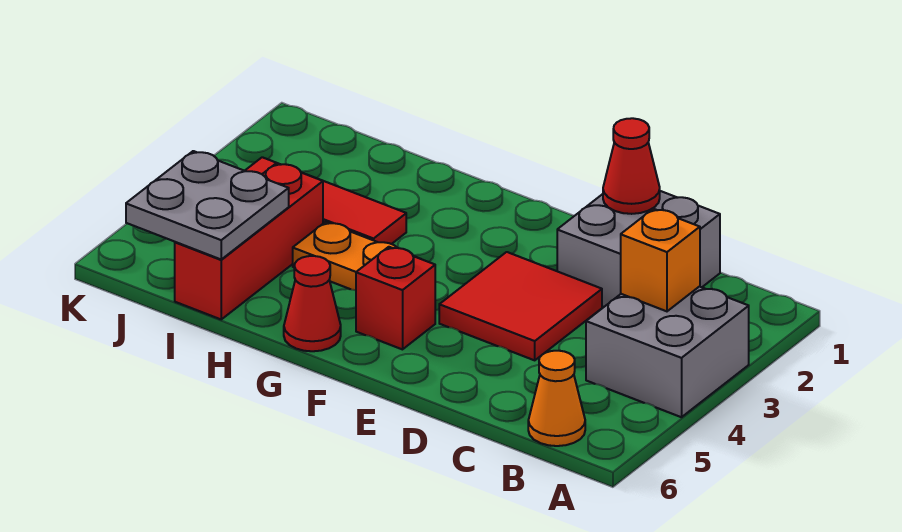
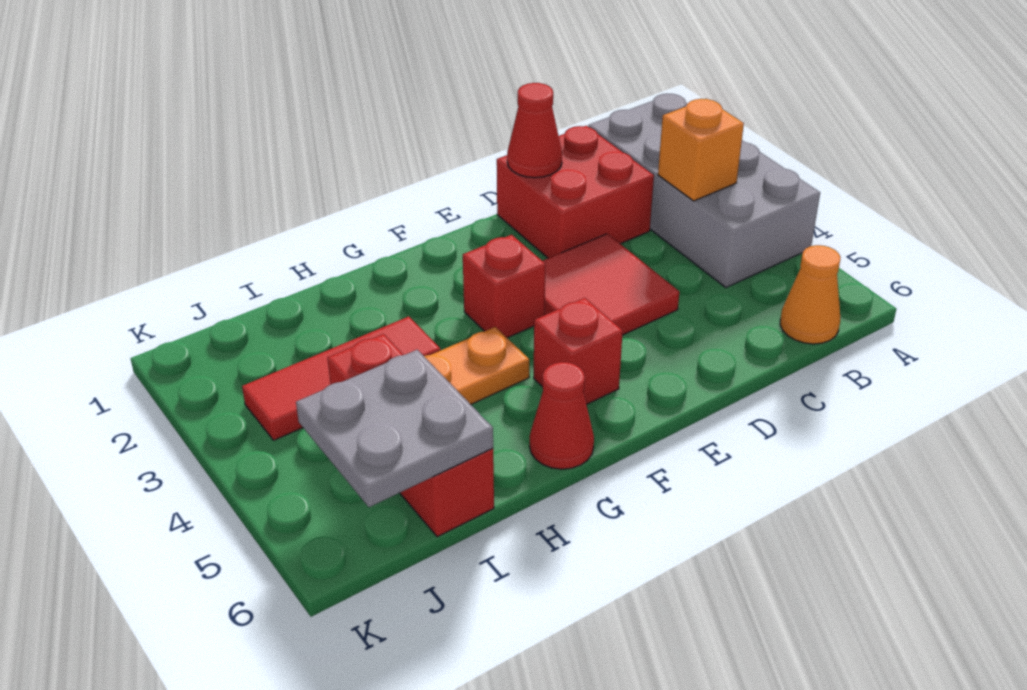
grey 2x2 brick [586,286,749,417] -> grey 2x4 brick [588,94,820,288]
grey 2x2 brick [557,191,720,307] -> red 2x2 brick [497,126,654,258]
none -> red 1x1 brick [463,235,545,338]

